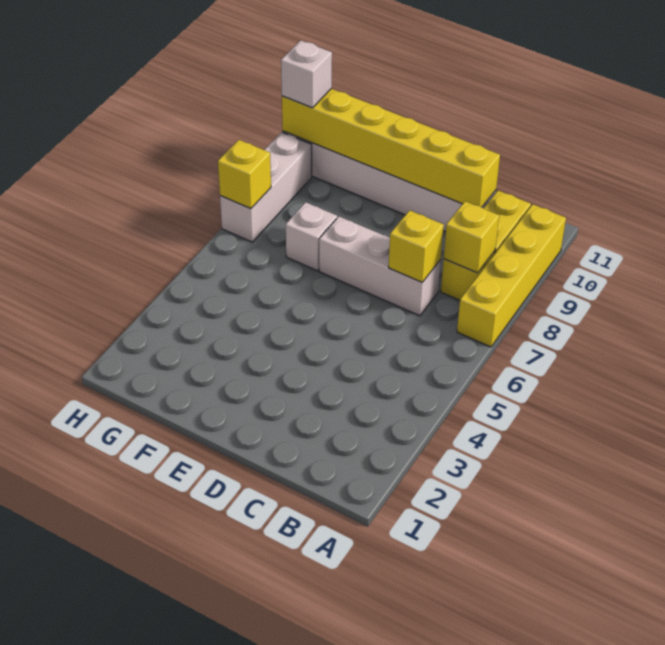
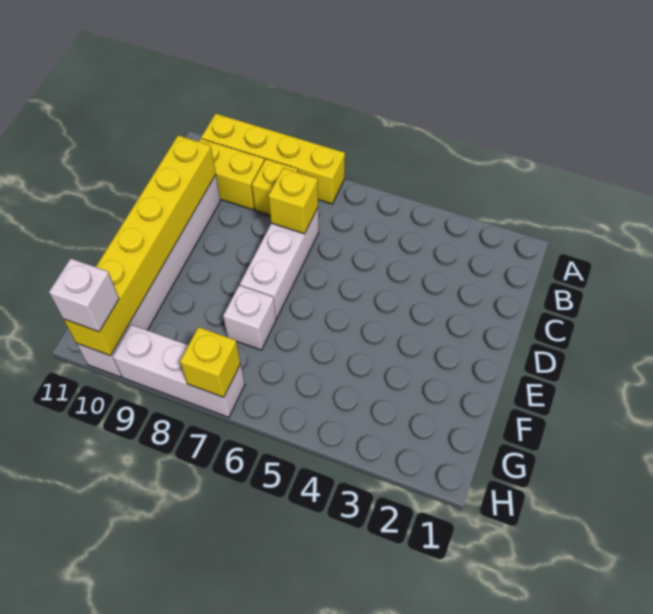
yellow 1x1 brick [444,201,499,273] -> none

